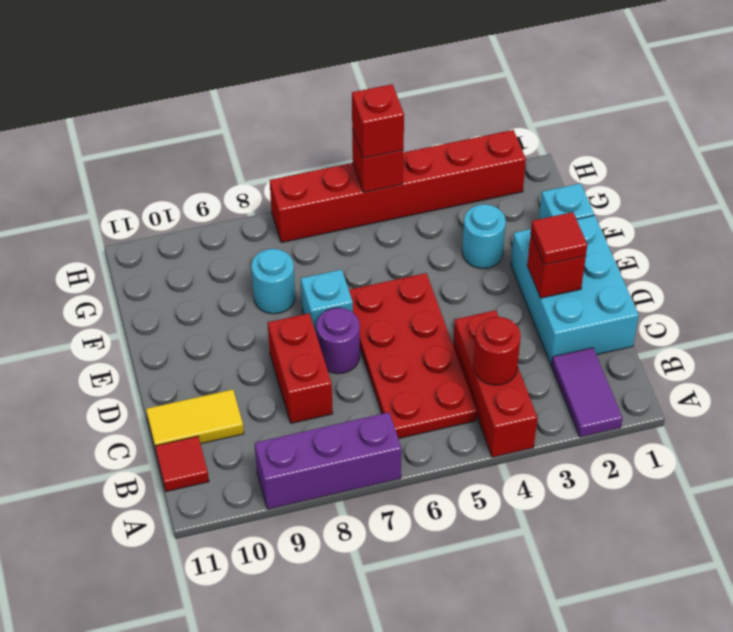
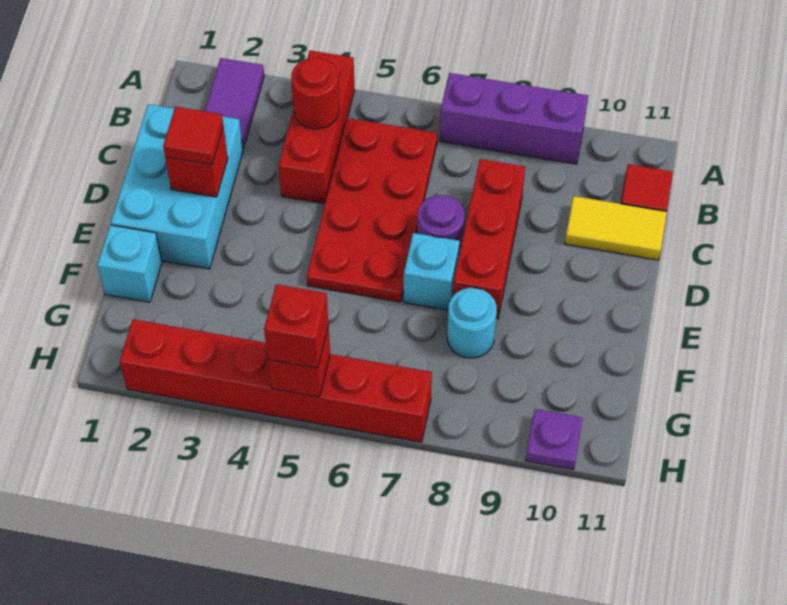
red 1x2 brick [268,313,333,423] -> red 1x3 brick [453,159,525,319]
cyan 1x1 round brick [462,204,506,269] -> none
none -> purple 1x1 plate [525,409,583,470]

